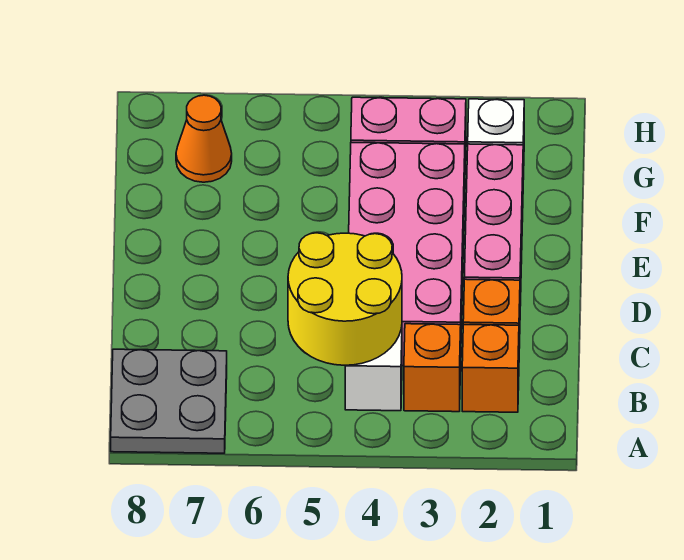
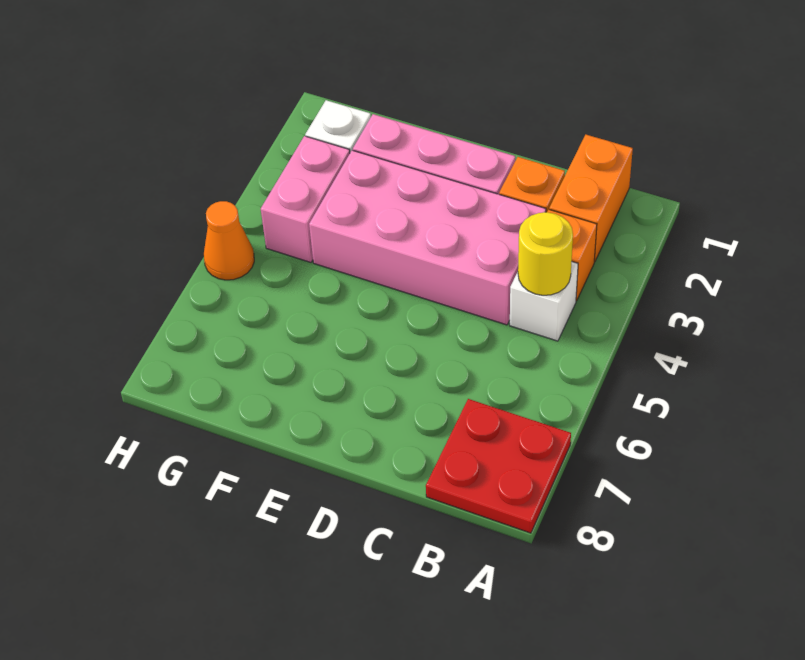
grey 2x2 plate [111,349,227,453] -> red 2x2 plate [426,399,571,533]
orange 1x1 brick [462,325,519,412] -> orange 1x2 brick [549,135,633,262]
yellow 2x2 round brick [288,233,402,365] -> yellow 1x1 round brick [518,212,573,295]
orange 1x1 cone [176,95,232,182] -> orange 1x1 cone moved to [204,201,254,280]

